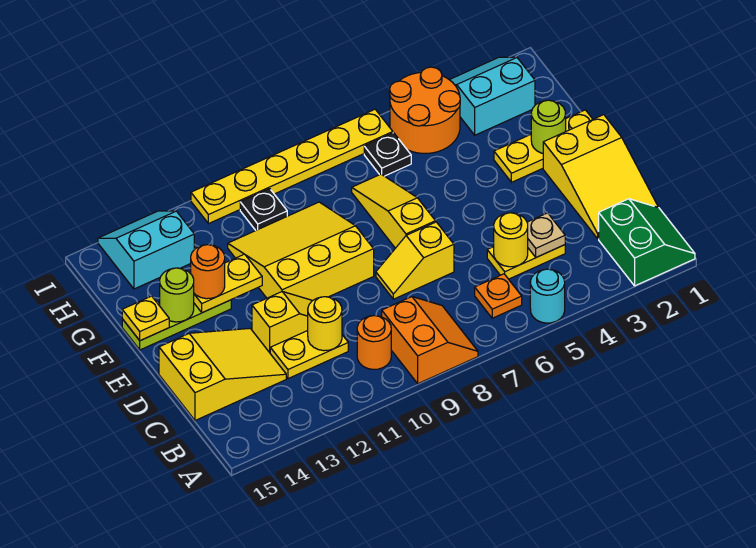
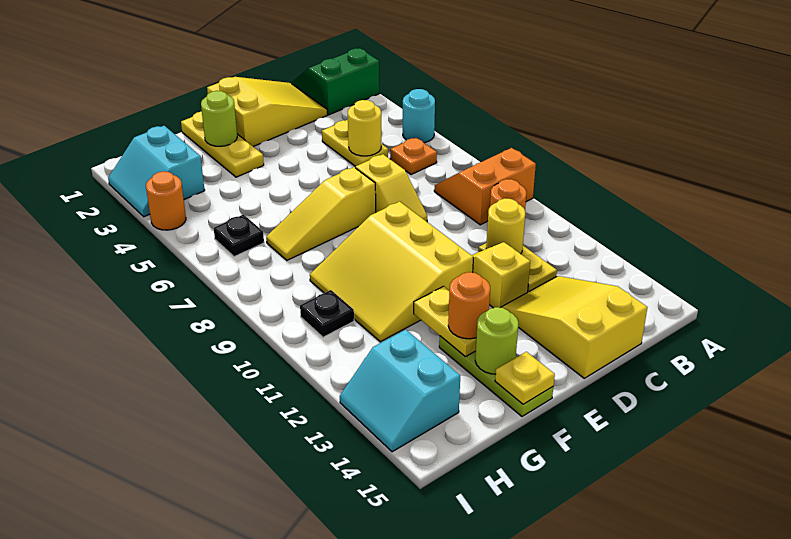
tan 1x1 plate [527,213,565,257] -> none
orange 2x2 round brick [389,67,460,153] -> orange 1x1 round brick [146,171,186,230]
yellow 1x6 plate [191,109,393,224] -> none

